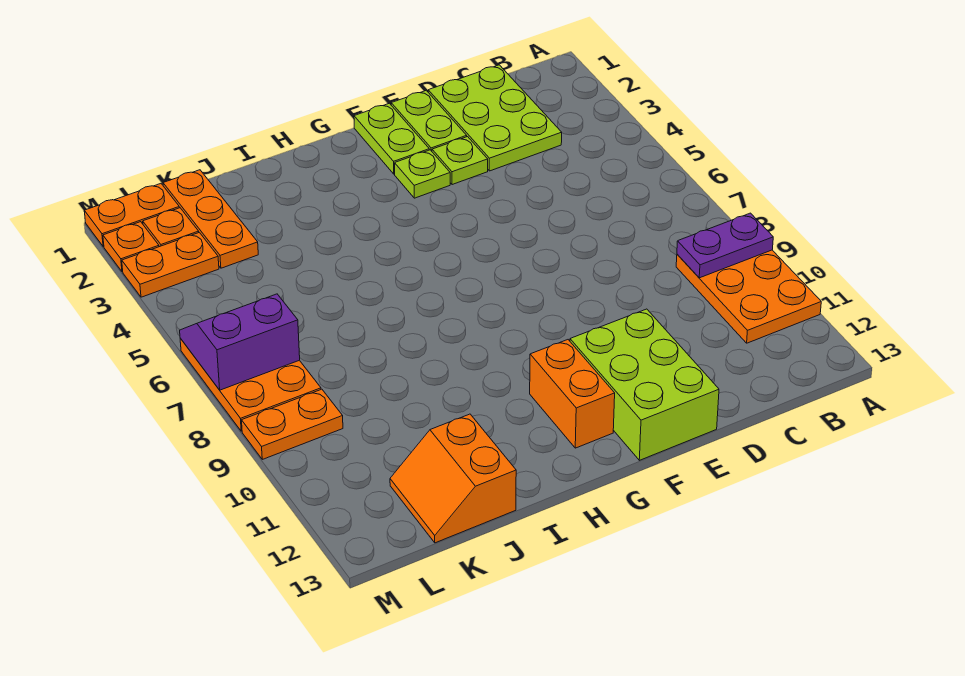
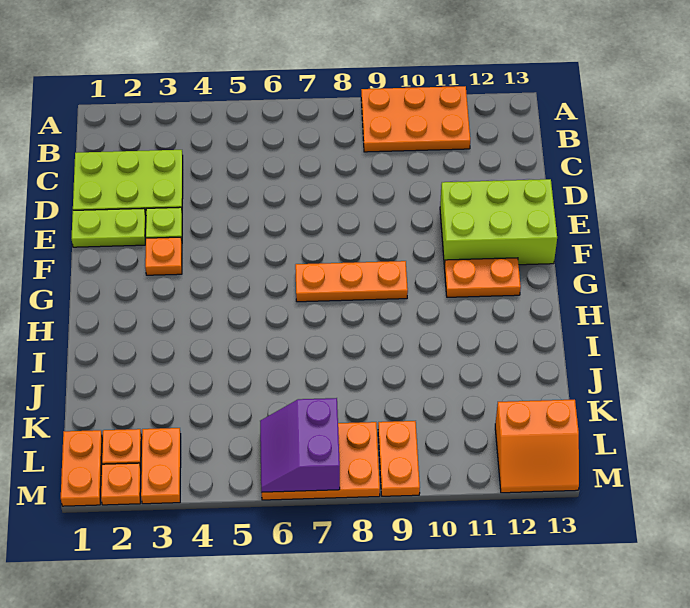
purple 1x2 plate [677,213,773,278] -> none
lime 1x2 plate [354,103,429,174] -> none
lime 1x1 plate [395,150,450,198] -> orange 1x1 plate [145,237,182,275]
orange 1x2 brick [530,340,615,448] -> orange 1x2 plate [444,258,521,297]
orange 2x2 slope [390,414,516,543] -> orange 2x2 slope moved to [495,400,579,493]
orange 1x3 plate [163,170,258,268] -> orange 1x3 plate moved to [295,261,408,302]

